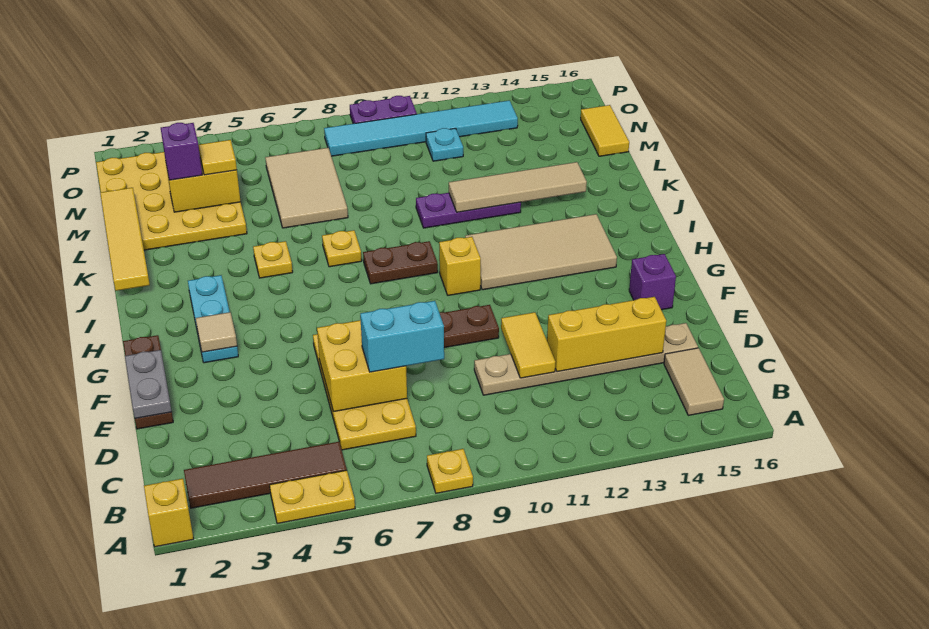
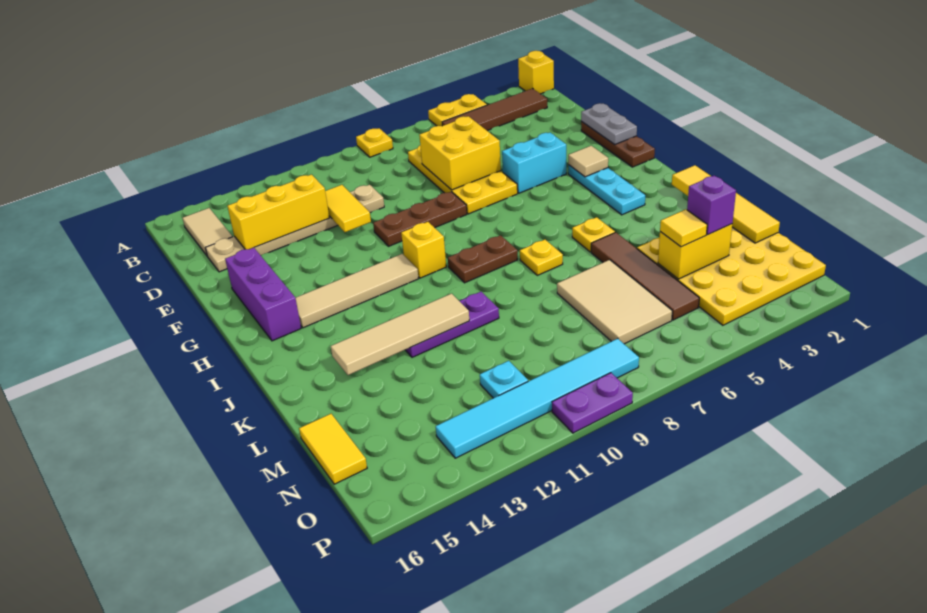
cyan 1x2 brick [360,301,444,372] -> cyan 1x2 brick moved to [502,133,566,193]
purple 1x1 brick [629,254,676,310] -> purple 1x3 brick [225,248,301,341]
tan 2x4 tile [465,214,617,290] -> tan 1x4 tile [296,254,419,328]
none -> brown 1x4 tile [591,232,699,320]

